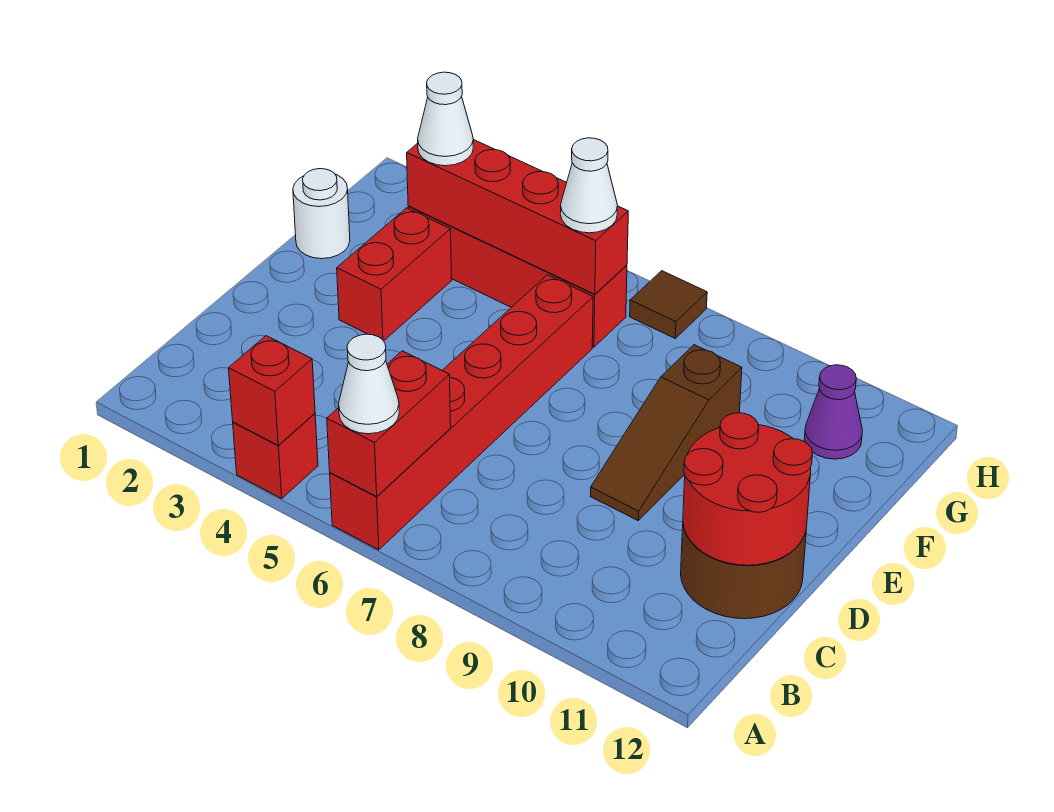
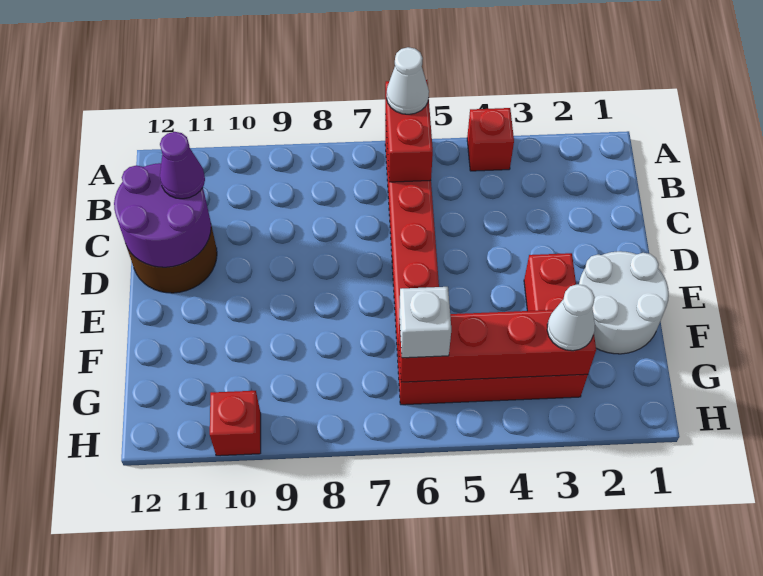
red 1x1 brick [229,336,315,445] -> red 1x1 brick moved to [210,391,261,456]
red 2x2 round brick [683,413,813,565] -> purple 2x2 round brick [114,163,211,267]
brown 1x3 slope [590,345,742,520] -> none
white 1x1 round brick [293,169,350,259] -> white 2x2 round brick [579,251,669,354]
white 1x1 cone [560,138,618,233] -> white 1x1 brick [399,287,451,358]
purple 1x1 cone [804,365,862,459] -> purple 1x1 cone moved to [160,132,205,199]
brown 1x1 tile [630,271,707,338] -> none

